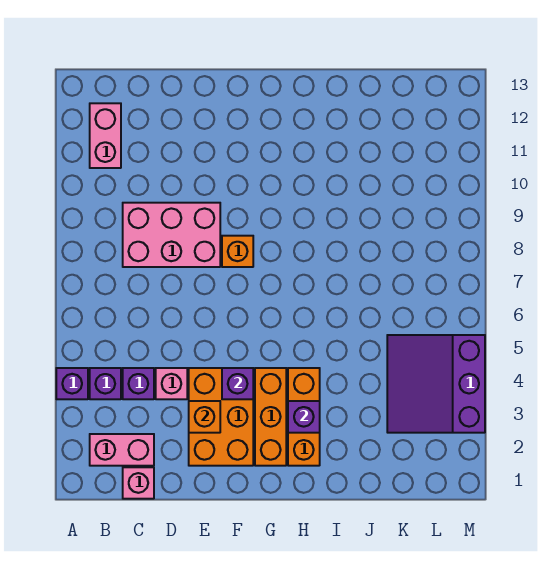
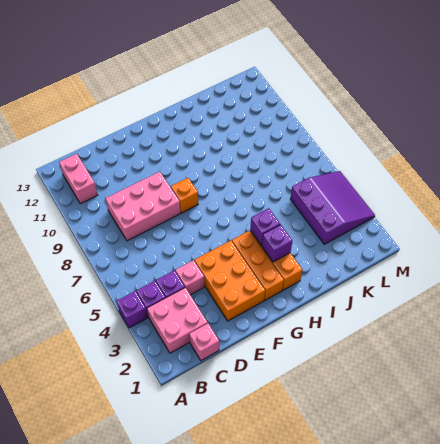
pink 1x2 brick [90,434,154,466] -> pink 2x2 brick [147,288,208,353]
orange 1x1 brick [189,401,220,433] -> none
purple 1x1 brick [222,368,253,399] -> purple 1x1 brick moved to [250,208,280,245]
purple 3x3 slope [387,335,485,433] -> purple 3x3 slope turned to [290,171,375,244]

